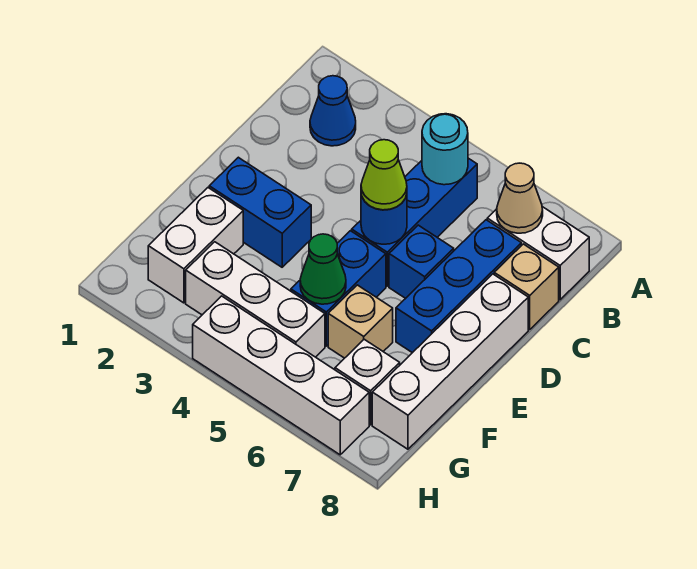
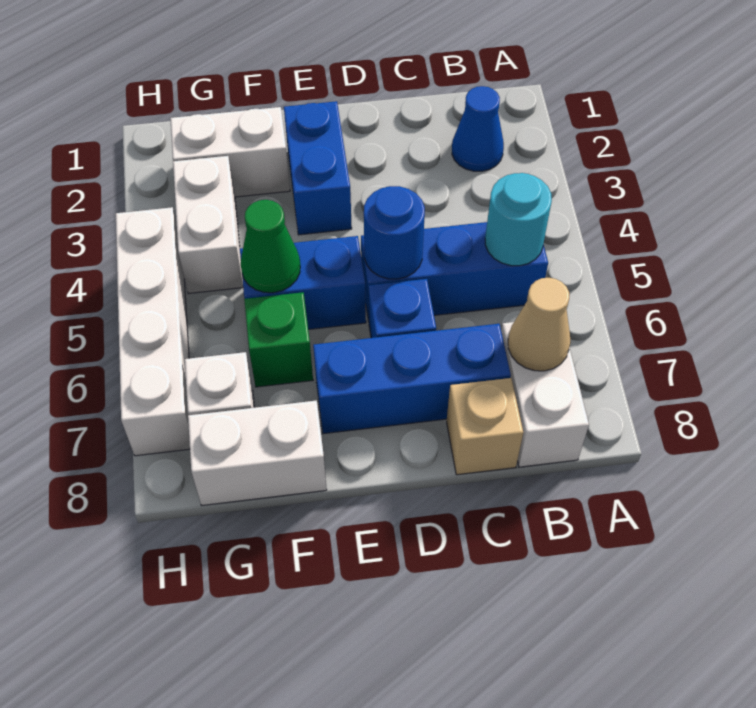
lime 1x1 cone [361,140,407,210] -> none
white 1x4 brick [372,274,528,449] -> white 1x2 brick [188,400,327,505]
tan 1x1 brick [328,285,393,358] -> green 1x1 brick [244,292,313,387]
white 1x3 brick [186,242,325,357] -> white 1x2 brick [173,156,243,294]

